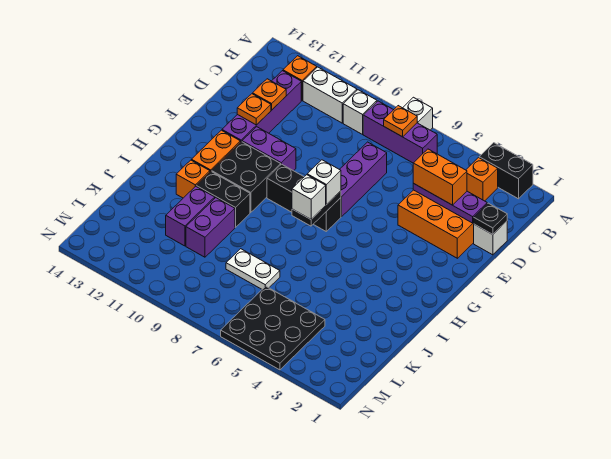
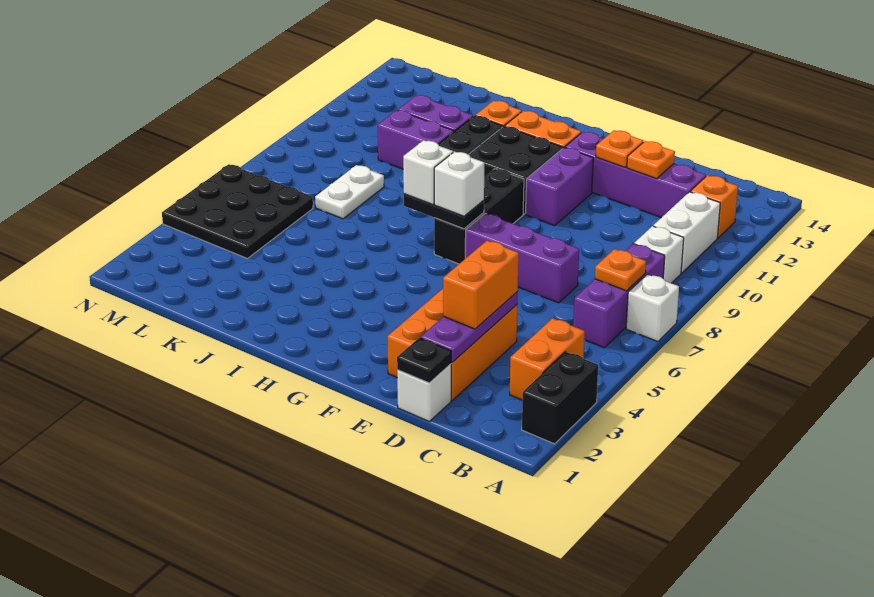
orange 1x1 brick [466,158,498,201] -> orange 1x2 brick [510,318,585,400]

